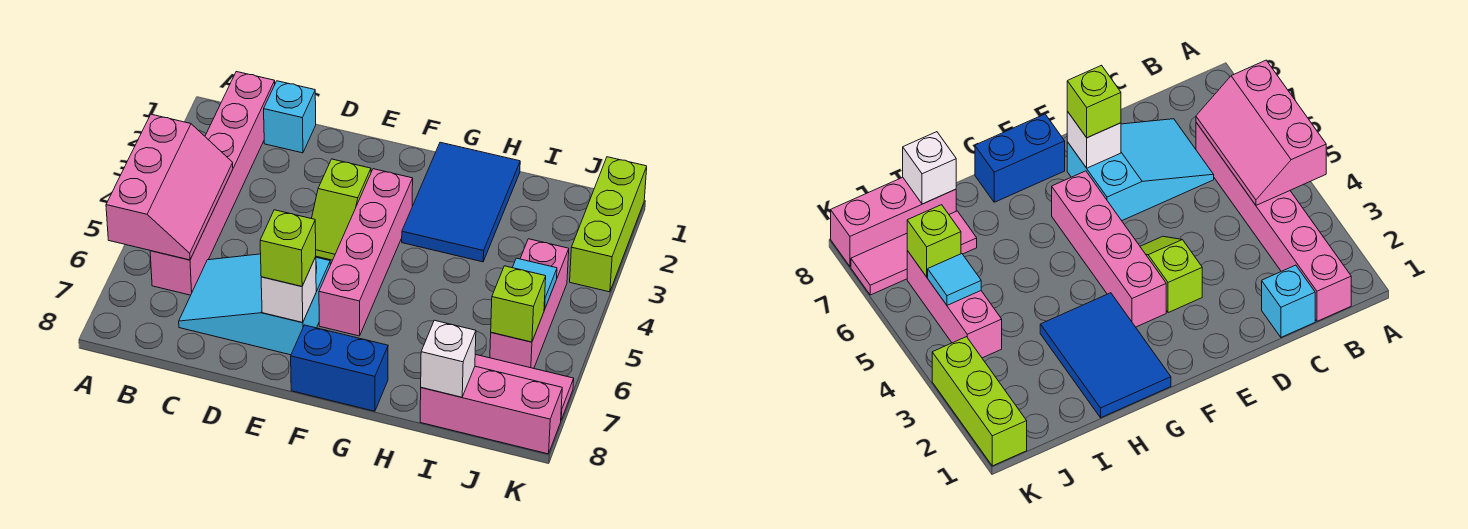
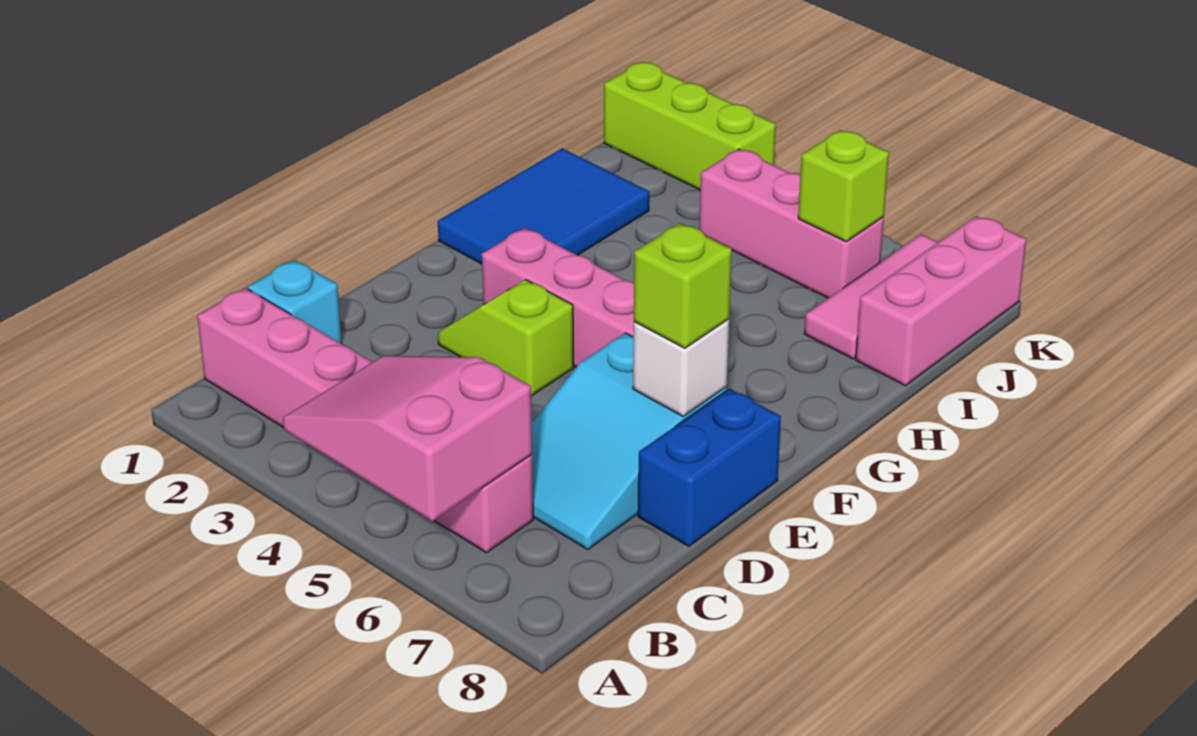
pink 2x3 slope [106,114,233,260] -> pink 2x3 slope turned to [283,356,532,521]
lime 1x2 slope [312,159,371,260] -> lime 1x2 slope turned to [438,280,574,396]
blue 1x2 brick [291,325,388,411] -> blue 1x2 brick moved to [638,389,781,546]
blue 2x3 tile [402,142,520,262] -> blue 2x3 tile turned to [438,149,649,264]
white 1x1 brick [421,320,476,397] -> none
cyan 1x1 tile [512,258,557,310] -> none

